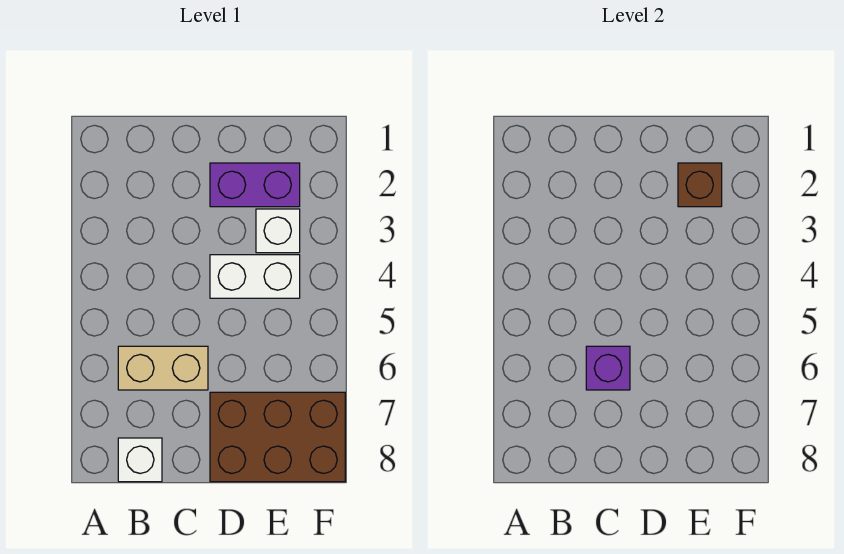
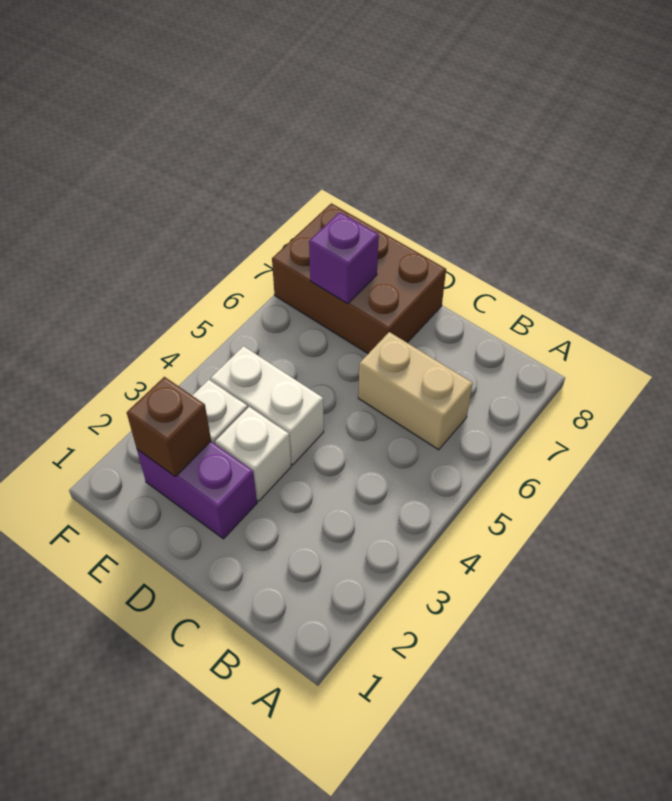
white 1x1 brick [118,438,162,482] -> white 1x1 brick moved to [215,407,291,501]
purple 1x1 brick [586,346,630,390] -> purple 1x1 brick moved to [309,212,379,304]

